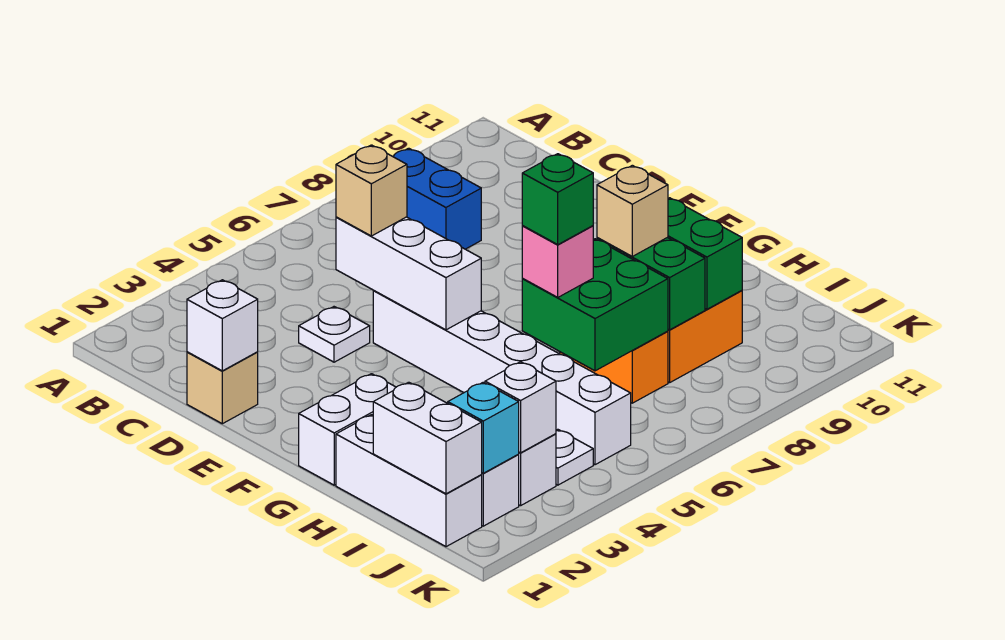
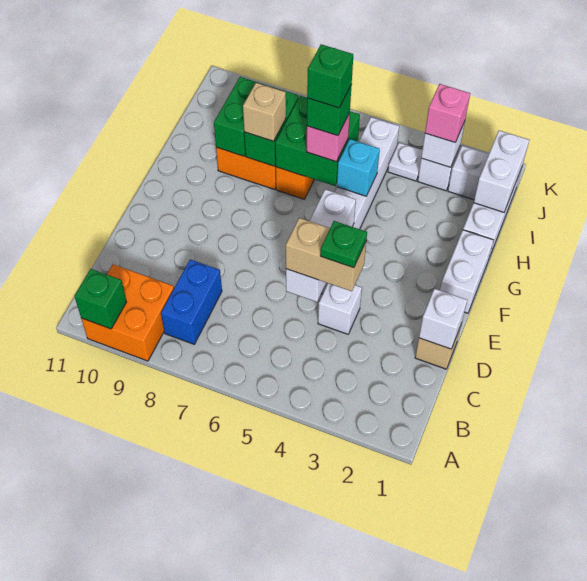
none -> orange 2x2 brick [81,264,174,361]
none -> green 1x1 brick [74,269,126,329]
white 1x1 plate [299,307,370,362] -> white 1x1 brick [318,283,362,334]
none -> green 1x1 plate [320,221,367,268]
tan 1x1 brick [336,145,407,236] -> tan 1x2 brick [286,218,366,291]
white 1x2 brick [299,374,396,485] -> white 1x2 brick turned to [440,230,494,313]
none -> green 1x1 brick [307,44,353,108]
cyan 1x1 brick [448,382,519,473] -> cyan 1x1 brick moved to [337,139,380,196]
none -> pink 1x1 brick [425,84,470,142]

